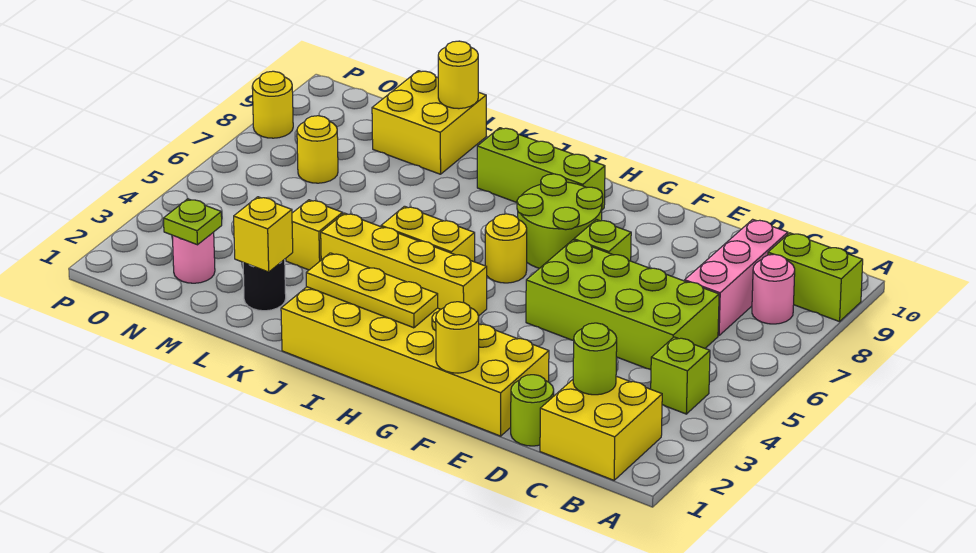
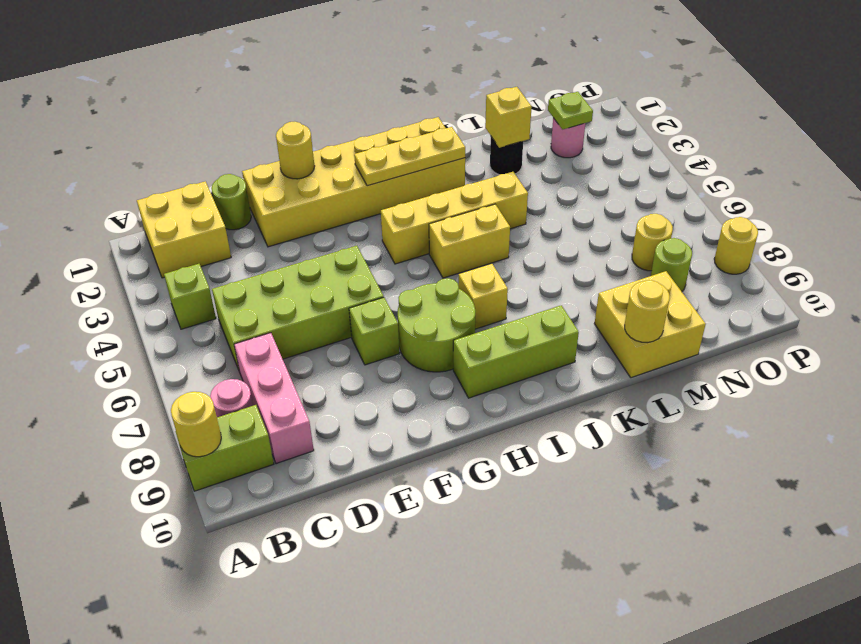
lime 1x1 round brick [573,323,617,395] -> lime 1x1 round brick moved to [651,238,692,291]
yellow 1x1 round brick [485,214,527,283] -> yellow 1x1 round brick moved to [171,392,221,457]
yellow 1x1 brick [286,200,343,270] -> yellow 1x1 brick moved to [458,264,508,329]

